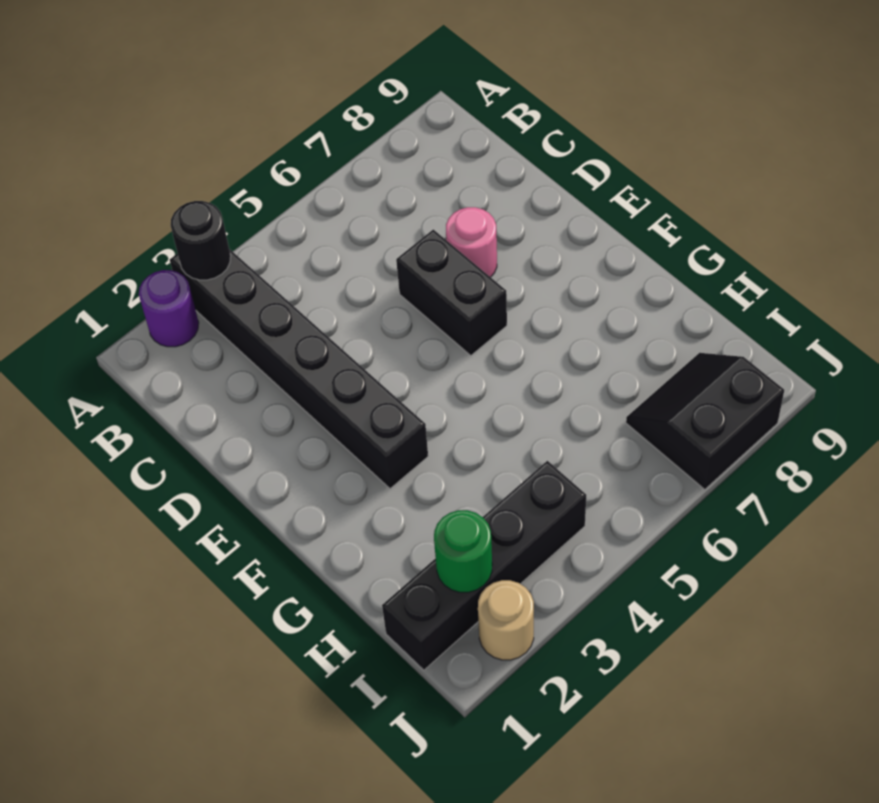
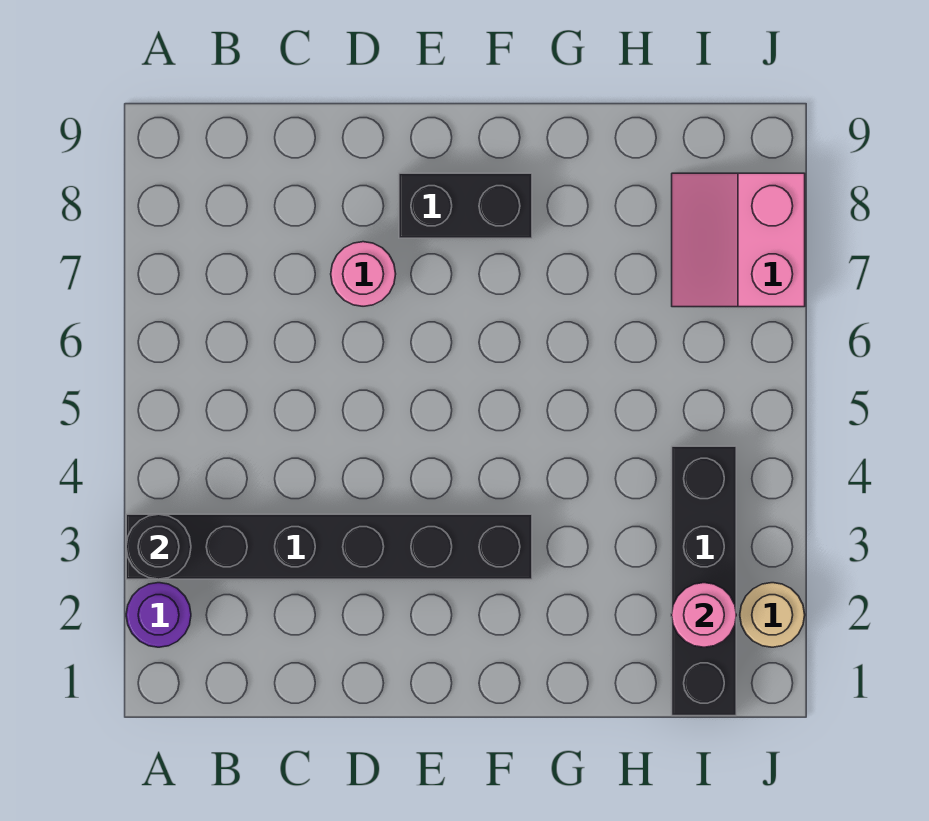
black 1x2 brick [396,230,507,356] -> black 1x2 brick moved to [399,173,532,238]
green 1x1 round brick [434,510,492,592] -> pink 1x1 round brick [672,583,736,647]
black 2x2 slope [626,353,784,489] -> pink 2x2 slope [672,173,805,307]

